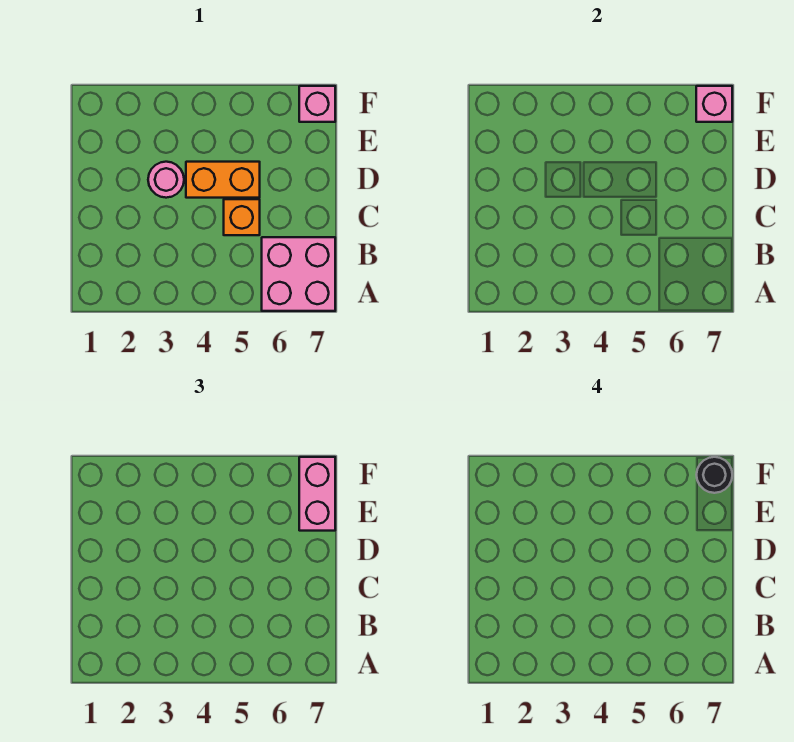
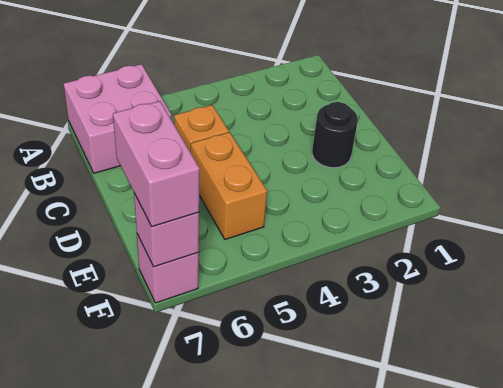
pink 1x1 round brick [148,162,184,198] -> none
orange 1x2 brick [186,162,260,198] -> orange 1x2 brick turned to [191,132,267,239]
black 1x1 round brick [697,457,732,493] -> black 1x1 round brick moved to [312,102,358,168]

